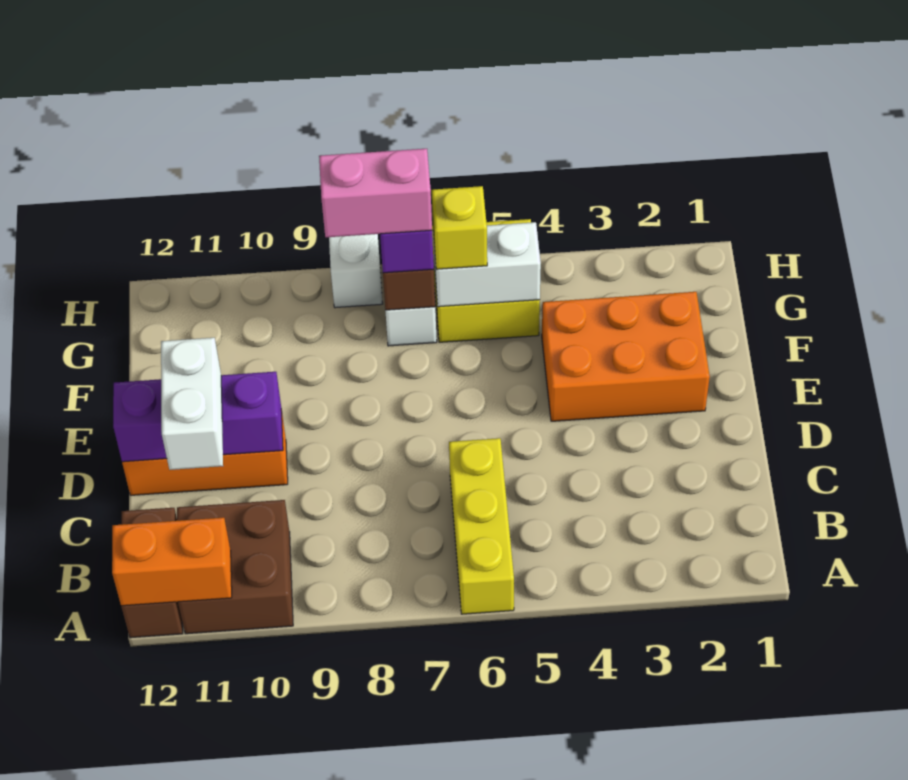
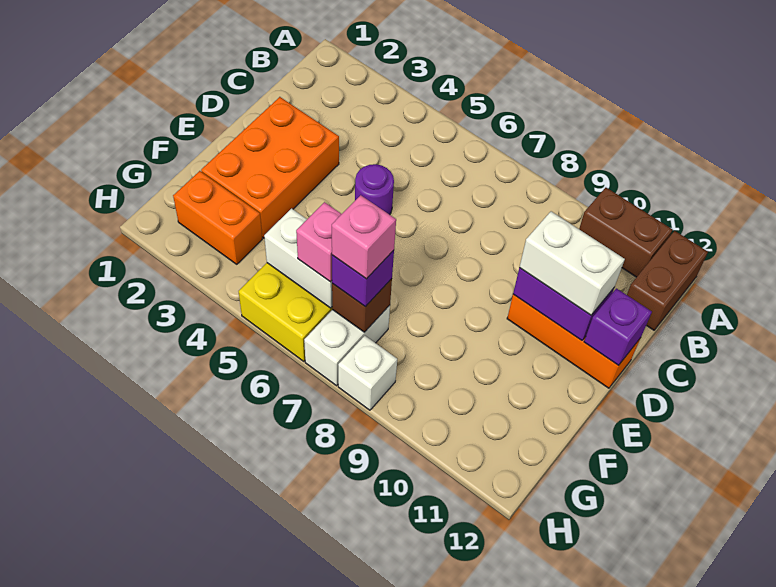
yellow 1x3 brick [449,438,514,614] -> none
brown 2x2 brick [177,500,293,634] -> brown 1x2 brick [579,188,673,277]
orange 1x2 brick [112,518,232,606] -> orange 1x2 brick moved to [173,171,262,264]
white 1x2 brick [161,338,223,470] -> white 1x2 brick turned to [519,211,625,315]
none -> purple 1x1 round brick [355,164,394,215]
orange 2x3 brick [542,292,710,421] -> orange 2x3 brick turned to [201,97,339,238]
yellow 1x1 brick [431,186,487,269] -> pink 1x1 brick [296,202,341,282]
pink 1x2 brick [319,149,432,237] -> pink 1x1 brick [332,195,396,279]

